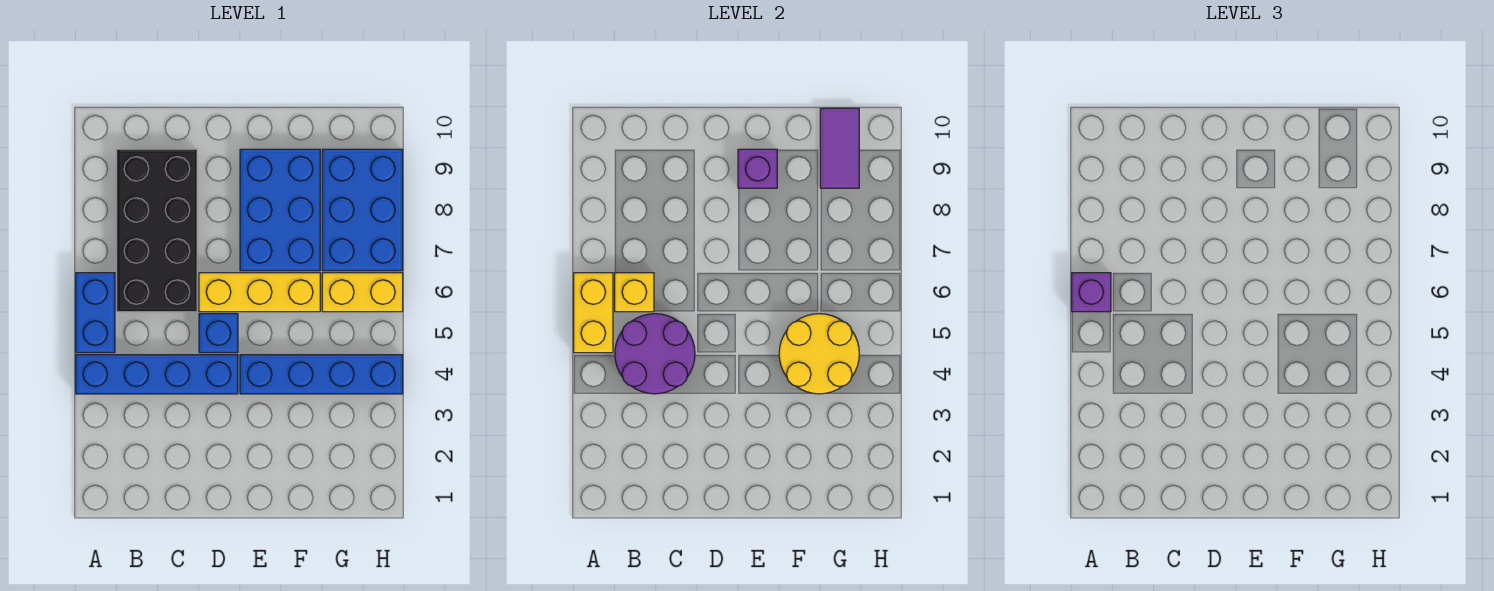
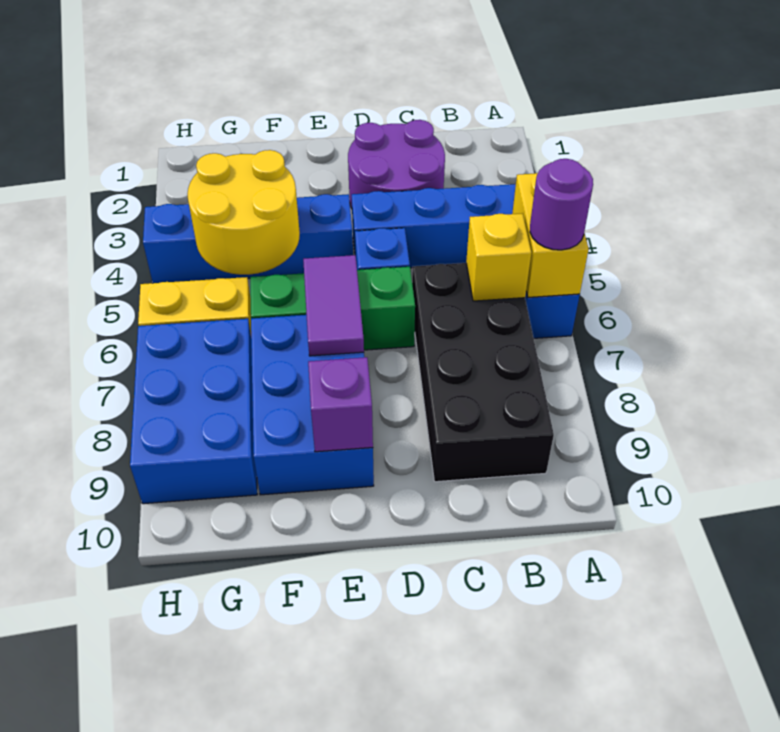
purple 1x1 brick [1072,273,1111,312] -> purple 1x1 round brick [530,159,593,250]
purple 2x2 round brick [615,314,695,394] -> purple 2x2 round brick moved to [348,120,445,208]
yellow 1x3 brick [199,273,320,312] -> green 1x3 brick [250,267,415,350]
purple 1x2 tile [820,108,859,188] -> purple 1x2 tile moved to [303,255,364,356]

